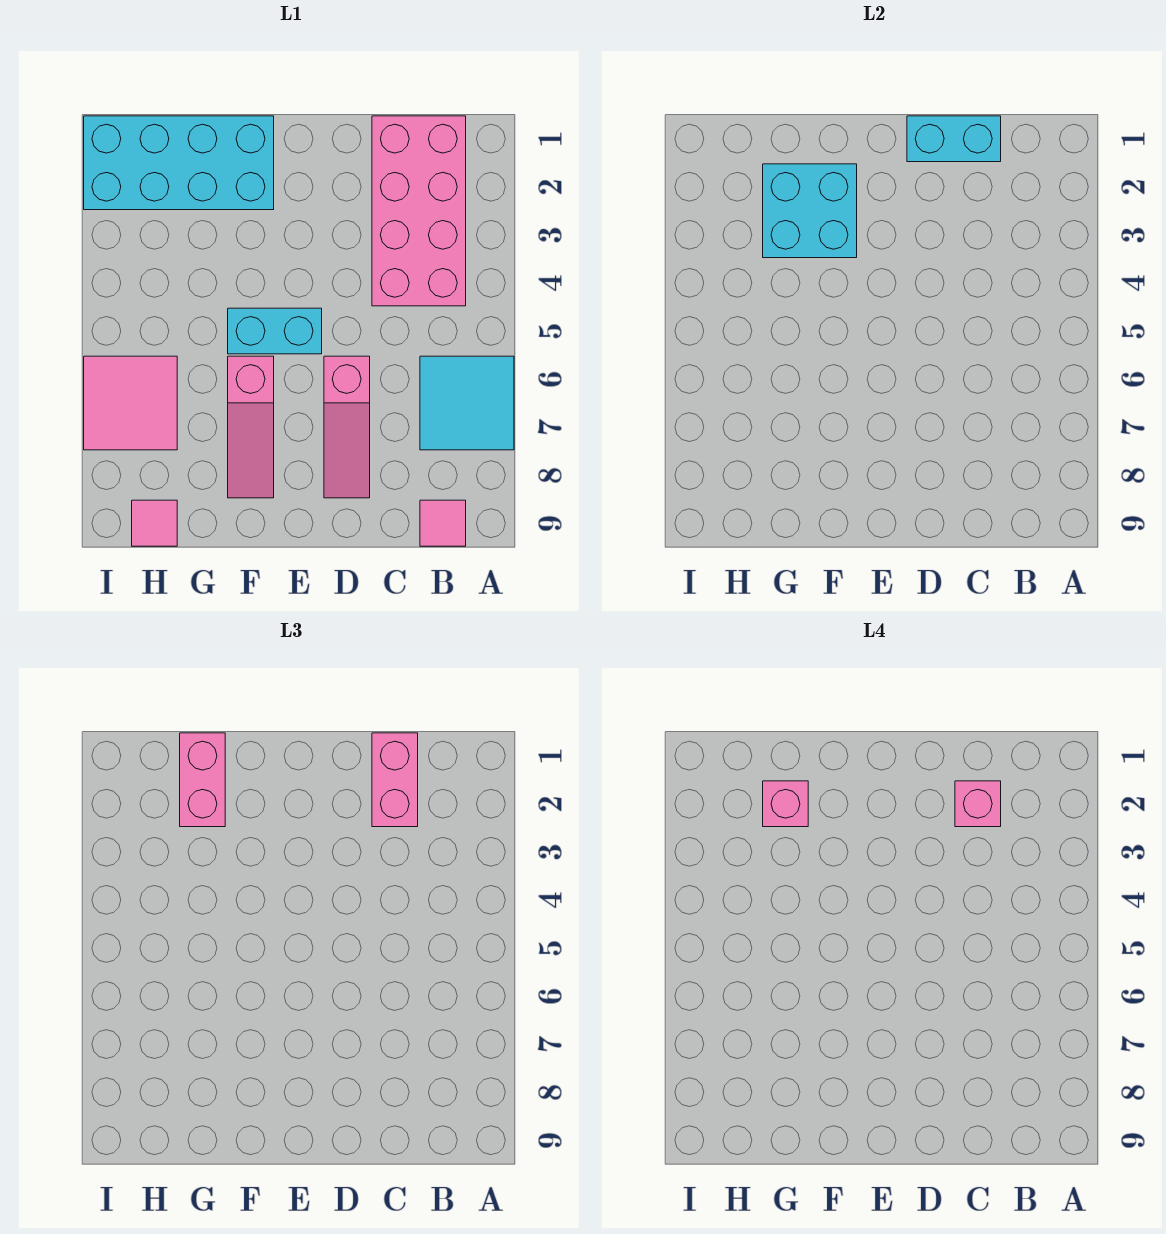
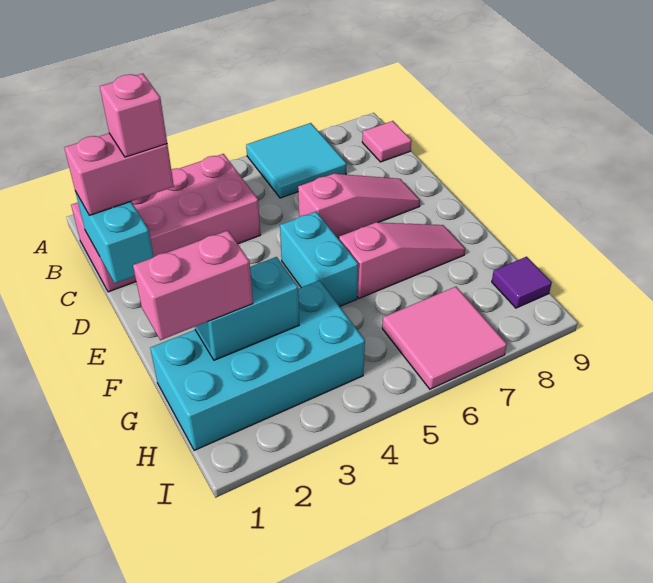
cyan 2x4 brick [84,116,274,210] -> cyan 2x4 brick turned to [150,280,365,451]
cyan 2x2 brick [763,164,857,258] -> cyan 1x2 brick [195,257,299,360]
pink 1x1 brick [763,781,808,827] -> none
pink 1x1 tile [132,500,177,546] -> purple 1x1 tile [492,257,552,308]

